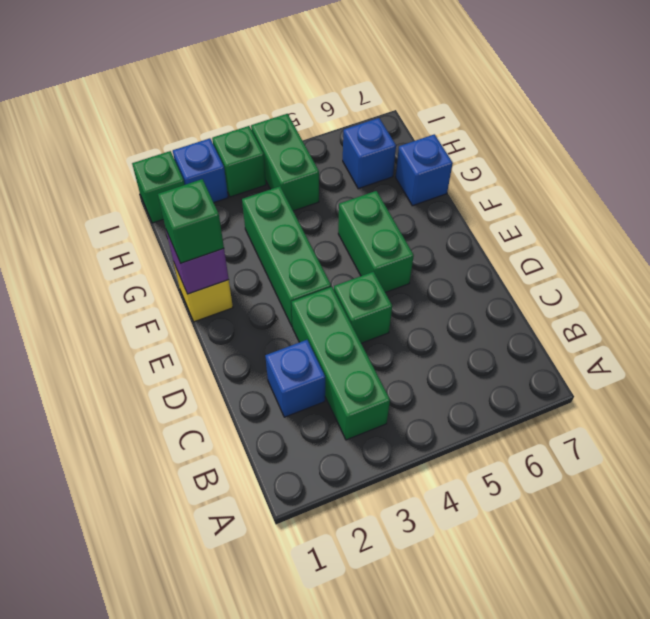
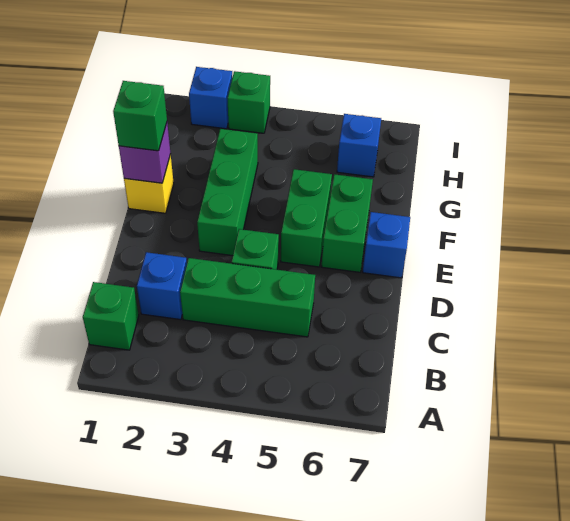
green 1x3 brick [292,287,390,440] -> green 1x3 brick turned to [180,258,315,337]
blue 1x1 brick [396,134,453,206] -> blue 1x1 brick moved to [363,212,410,278]
green 1x2 brick [251,114,319,211] -> green 1x2 brick moved to [322,174,373,272]
green 1x1 brick [132,151,185,223] -> green 1x1 brick moved to [83,282,139,350]

